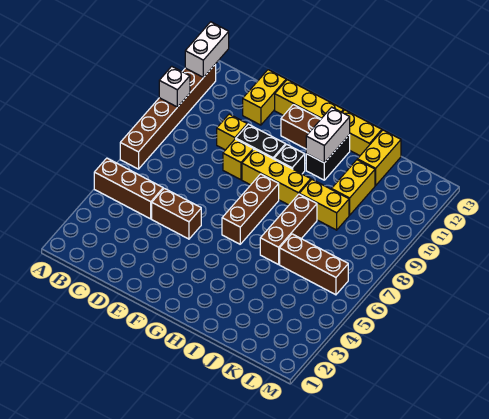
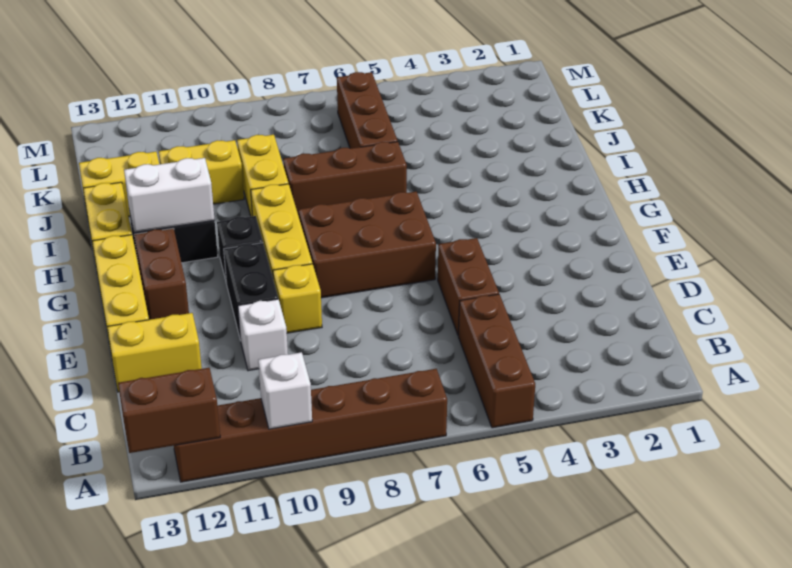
white 1x2 brick [185,22,229,78] -> brown 1x2 brick [118,368,220,453]
yellow 1x1 brick [217,114,247,150] -> white 1x1 brick [238,299,288,371]
brown 1x3 brick [222,174,279,244] -> brown 2x3 brick [299,192,436,298]

